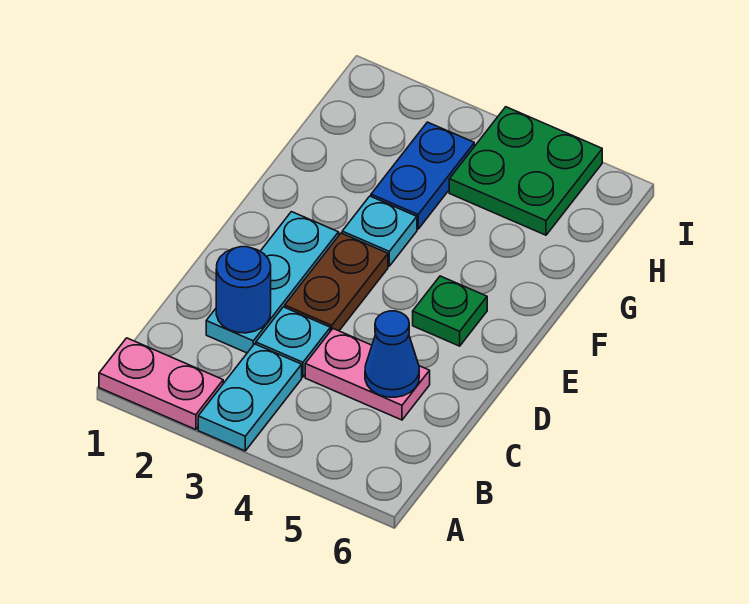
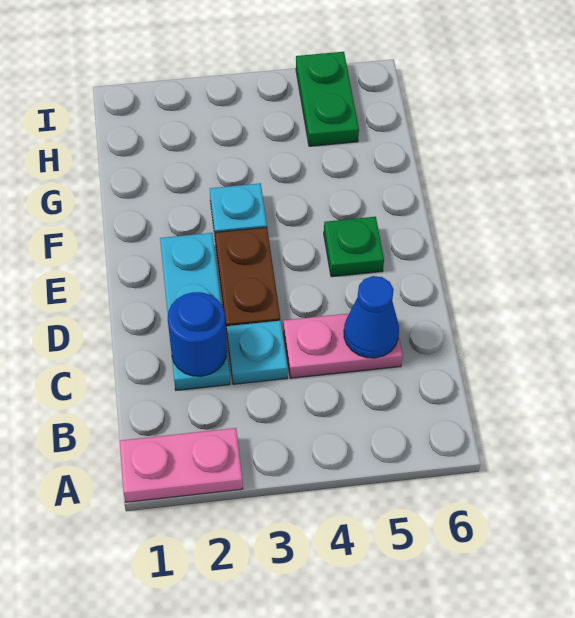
cyan 1x2 plate [198,344,302,451] -> none
blue 1x2 plate [371,122,474,229] -> none
green 2x2 plate [449,107,602,235] -> green 1x2 plate [296,52,359,146]

